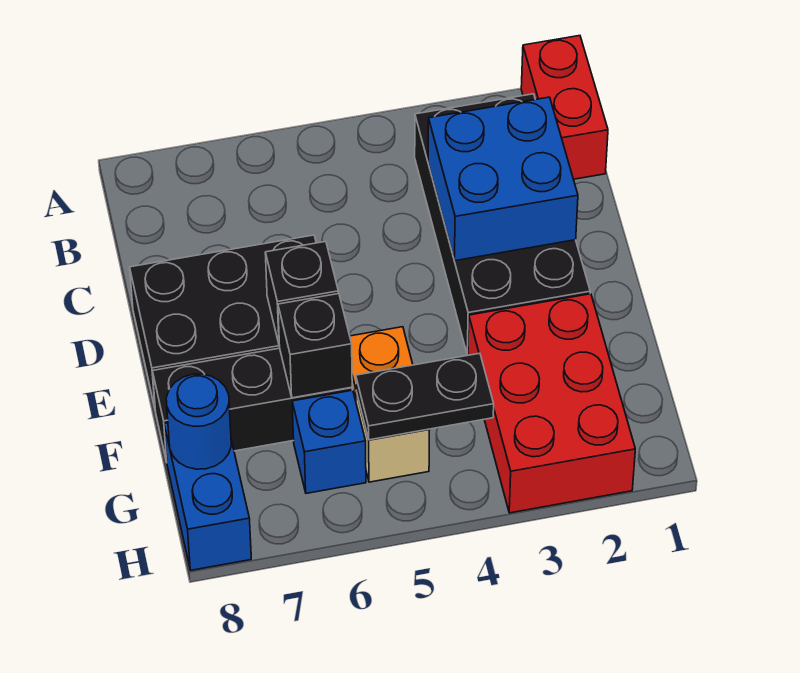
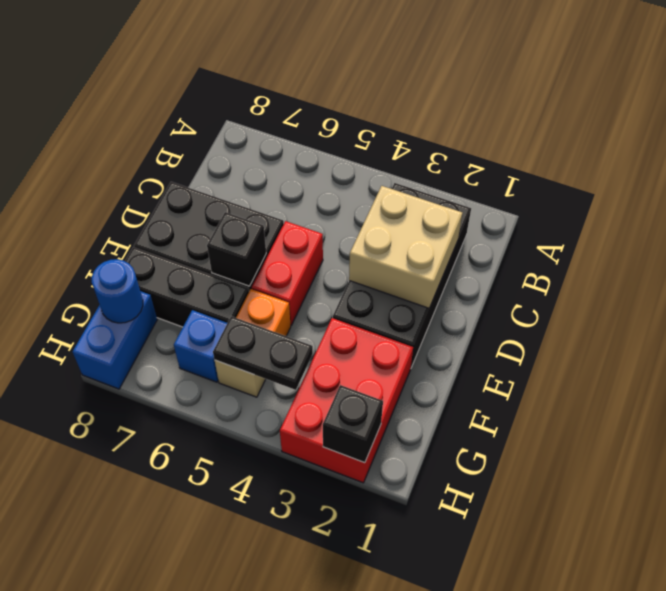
red 1x2 brick [521,36,608,179] -> red 1x2 brick moved to [252,221,323,325]
blue 2x2 brick [428,97,578,261] -> tan 2x2 brick [349,186,462,308]
black 1x1 brick [278,294,352,398] -> black 1x1 brick moved to [323,385,383,463]

